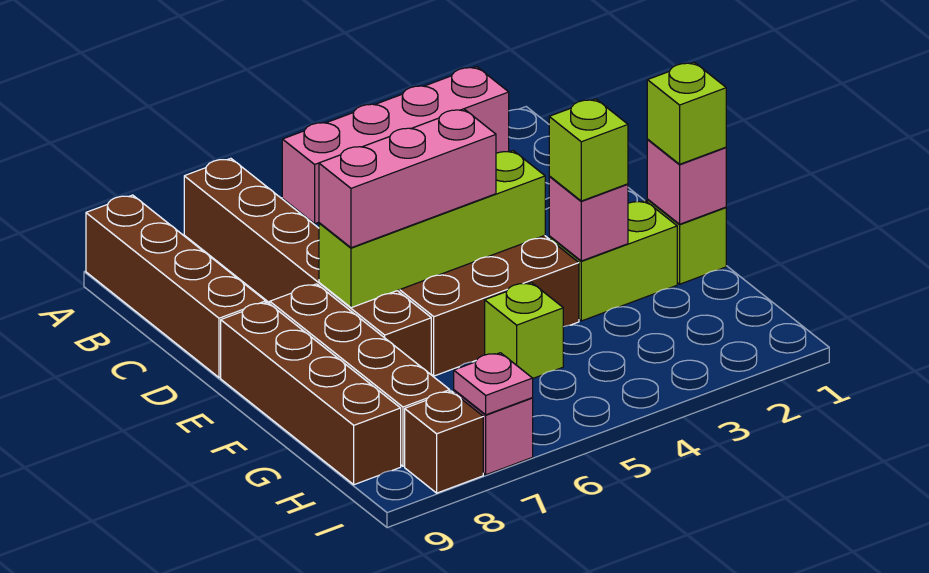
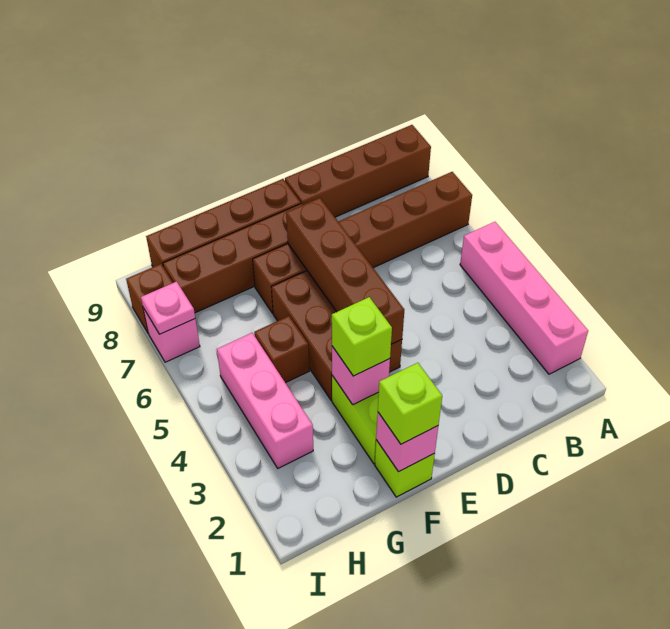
lime 1x4 brick [319,151,545,308] -> brown 1x4 brick [286,198,404,344]
pink 1x3 brick [319,109,496,248] -> pink 1x3 brick moved to [217,333,313,468]
lime 1x1 brick [485,282,563,378] -> brown 1x1 brick [254,316,309,383]

